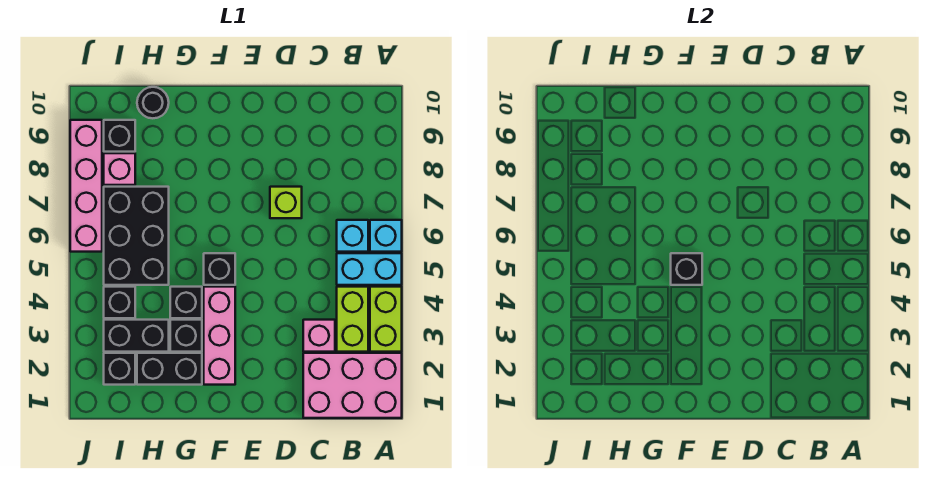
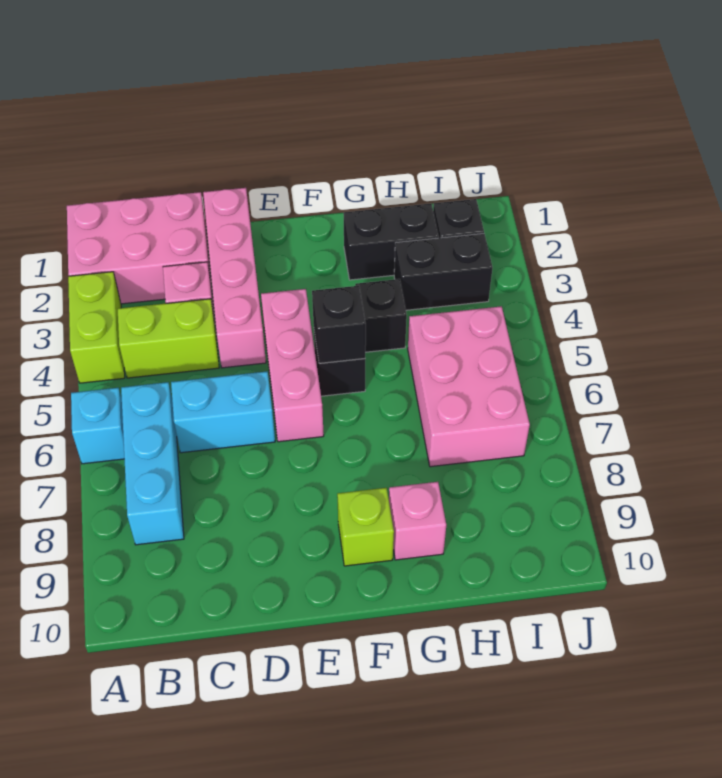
cyan 1x2 brick [337,253,402,285] -> cyan 1x2 brick moved to [171,371,275,453]
lime 1x2 brick [337,287,368,352] -> lime 1x2 brick turned to [118,299,219,378]
cyan 1x1 brick [337,220,368,252] -> cyan 1x3 brick [121,382,184,545]
lime 1x1 brick [270,187,302,218] -> lime 1x1 brick moved to [337,488,394,566]
pink 1x3 brick [204,287,235,385] -> pink 1x3 brick moved to [261,289,324,442]
black 1x1 brick [170,320,202,352] -> none
black 2x3 brick [104,187,169,285] -> pink 2x3 brick [408,306,530,467]
black 1x1 round brick [137,87,169,118] -> none
black 1x1 brick [104,287,135,318] -> none
pink 1x1 brick [104,153,135,185] -> pink 1x1 brick moved to [389,482,446,560]
black 1x1 brick [104,120,135,152] -> none
pink 1x4 brick [70,120,102,252] -> pink 1x4 brick moved to [203,188,266,368]

